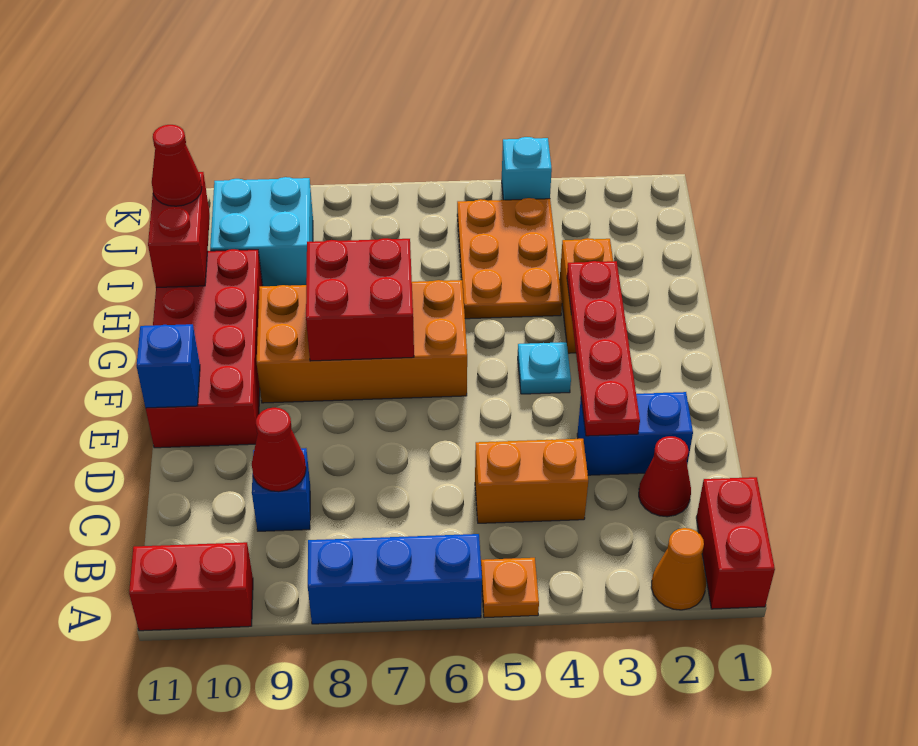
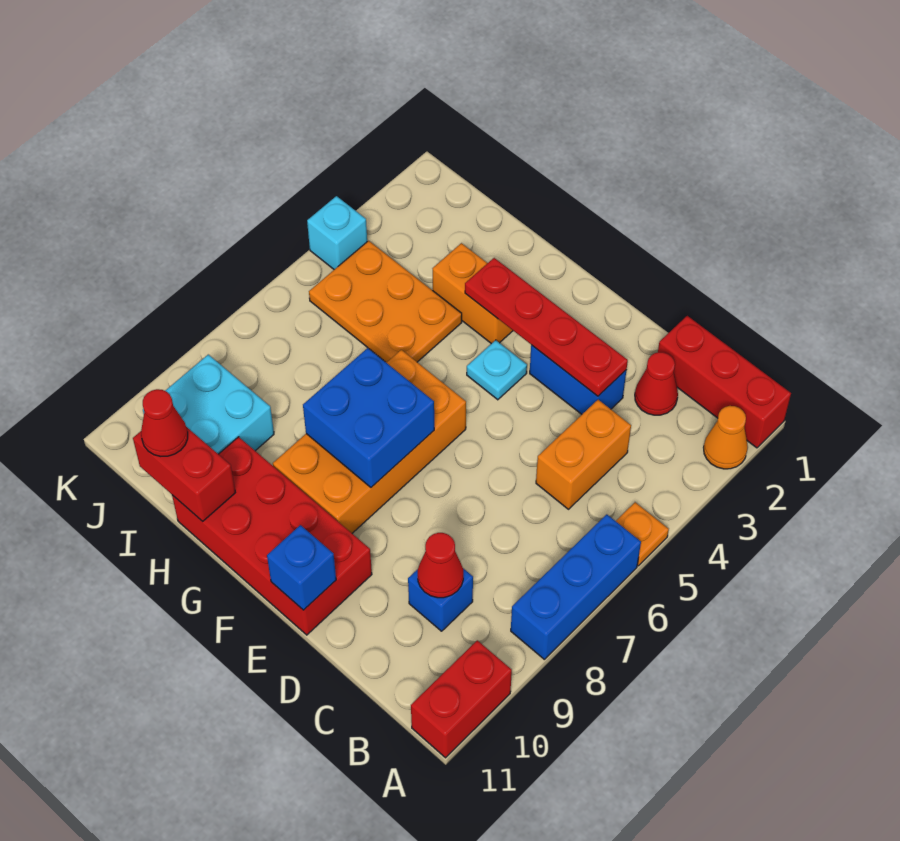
red 1x2 brick [696,477,775,609] -> red 1x3 brick [658,316,791,448]
blue 1x2 brick [577,392,693,475] -> blue 1x2 brick turned to [530,345,626,414]
red 2x2 brick [306,238,414,361] -> blue 2x2 brick [303,348,434,487]

